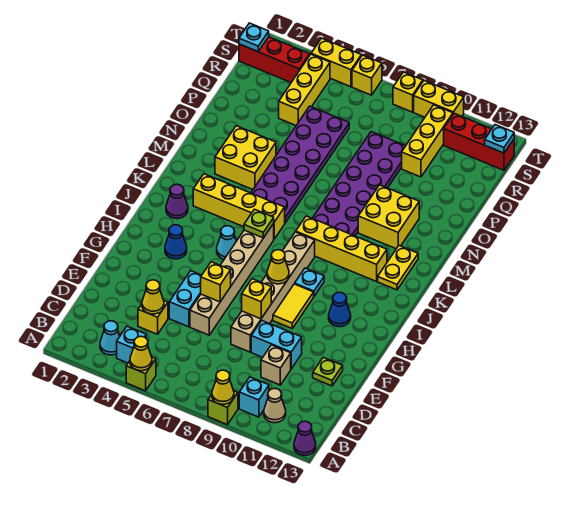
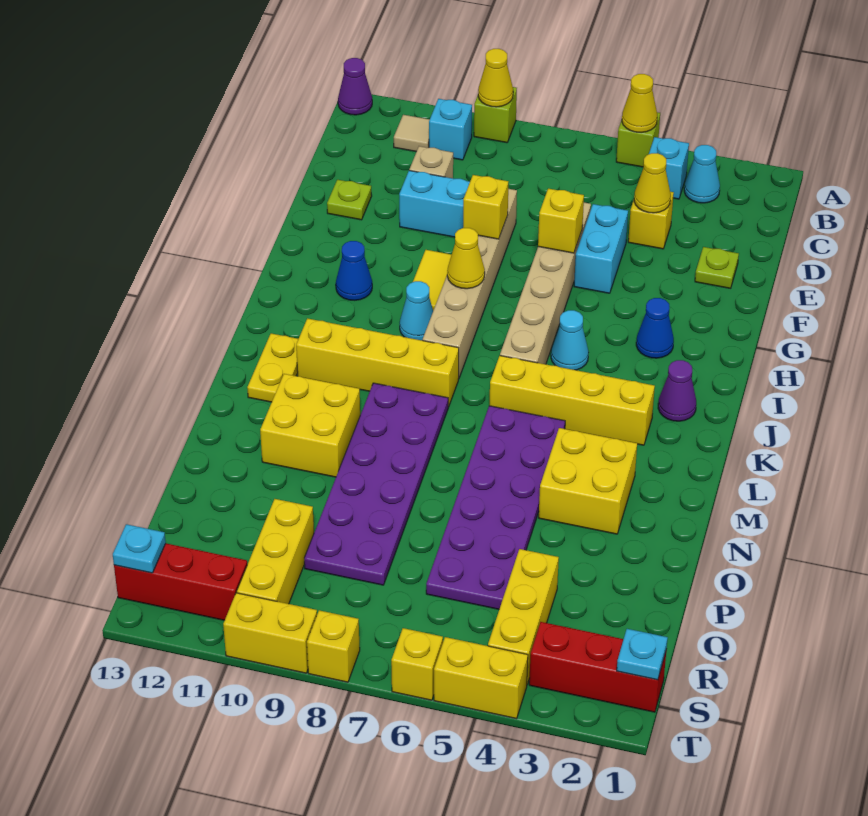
tan 1x1 cone [264,388,286,423] -> tan 1x1 tile [394,115,430,152]
cyan 1x1 plate [295,268,324,296] -> cyan 1x1 cone [400,281,433,341]
lime 1x1 plate [244,209,274,238] -> lime 1x1 plate moved to [695,247,739,288]

